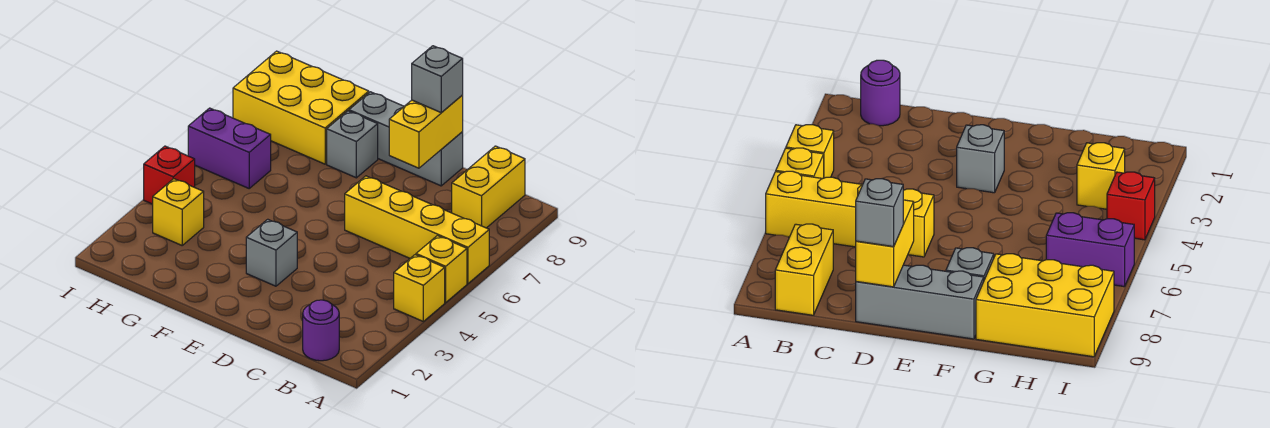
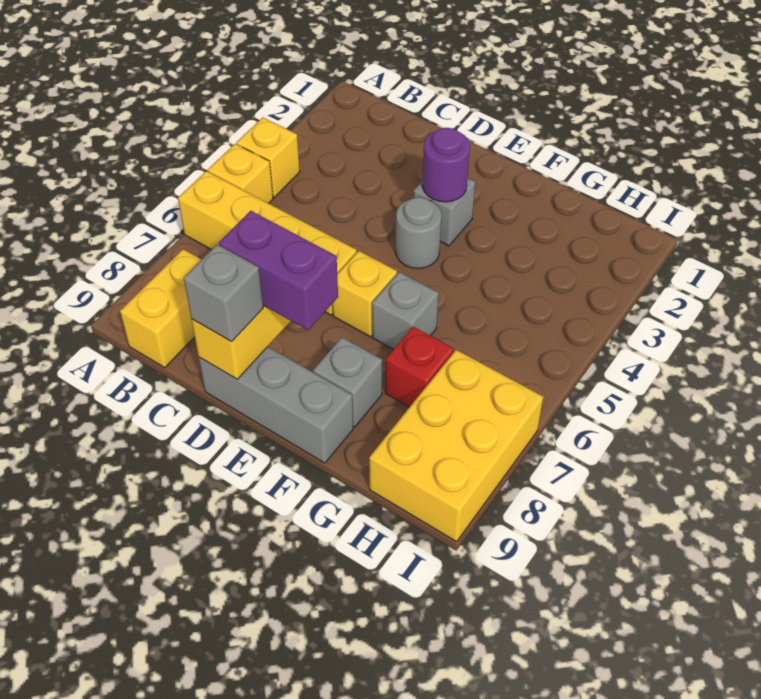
purple 1x1 round brick [303,300,339,361] -> purple 1x1 round brick moved to [422,128,470,202]
none -> grey 1x1 round brick [396,197,442,269]
none -> grey 1x1 brick [372,272,439,349]
yellow 2x3 brick [233,51,369,164] -> yellow 2x3 brick turned to [369,350,543,542]
yellow 1x1 brick [153,179,204,245] -> yellow 1x1 brick moved to [333,251,397,337]
purple 1x2 brick [188,108,271,188] -> purple 1x2 brick moved to [219,211,338,330]
red 1x1 brick [144,146,195,204] -> red 1x1 brick moved to [385,327,454,407]

